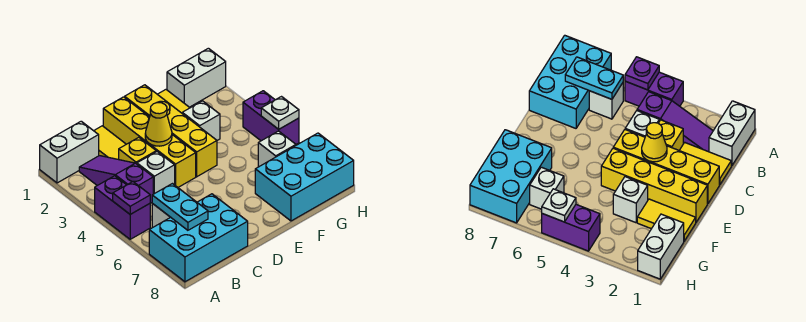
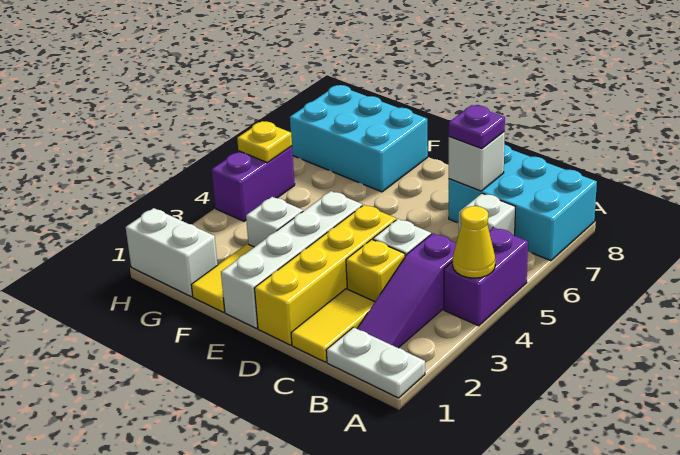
white 1x2 brick [40,121,99,183] -> white 1x2 plate [326,327,425,398]
purple 1x1 plate [113,182,150,214] -> purple 1x1 plate moved to [449,105,505,149]
cyan 1x2 plate [152,184,208,230] -> none
yellow 1x1 cone [145,103,172,146] -> yellow 1x1 cone moved to [453,206,495,278]
yellow 1x4 brick [125,85,217,177] -> white 1x4 brick [221,191,362,328]
white 1x1 brick [258,131,296,167] -> white 1x1 brick moved to [449,132,505,191]
white 1x1 plate [261,97,299,129] -> yellow 1x1 plate [237,121,292,162]

